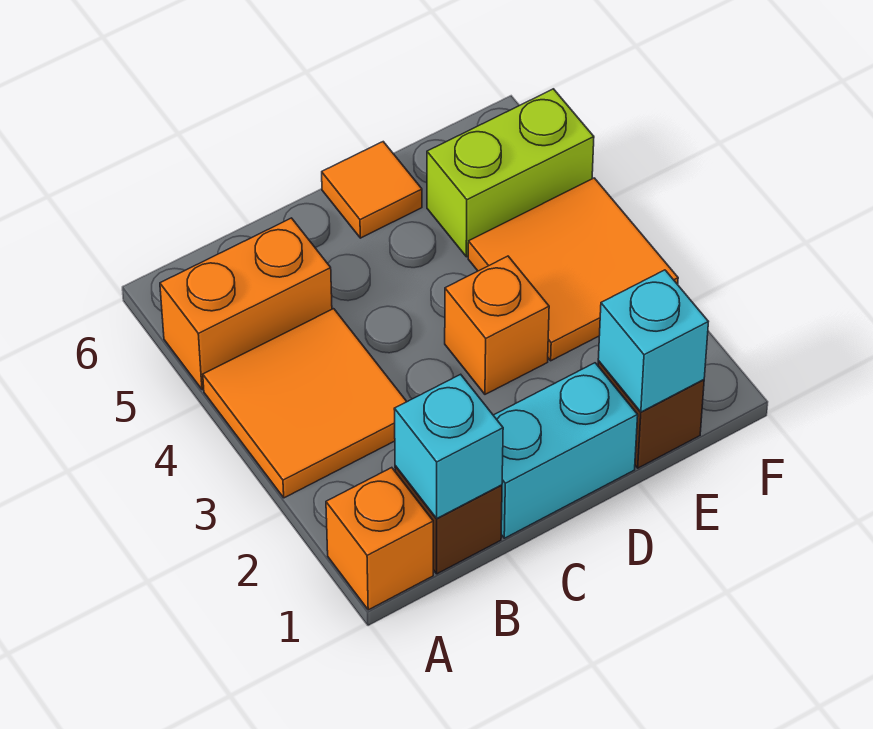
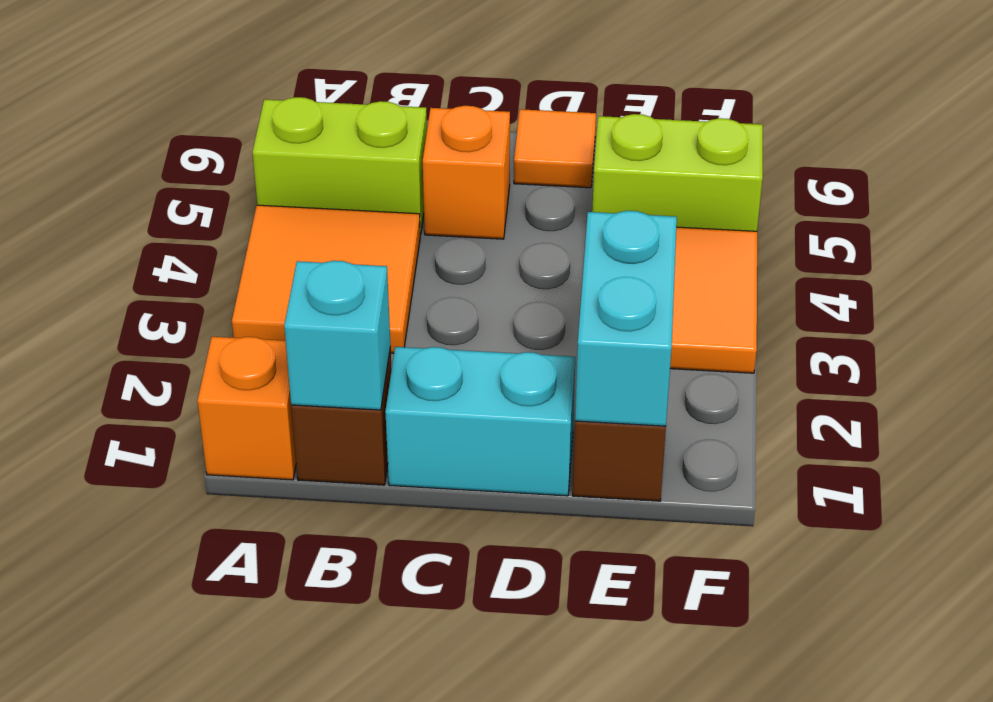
orange 1x2 brick [160,218,332,390] -> lime 1x2 brick [252,97,427,234]
orange 1x1 brick [445,256,549,394] -> orange 1x1 brick moved to [423,106,510,239]
cyan 1x1 brick [598,270,708,412] -> cyan 1x2 brick [575,211,677,426]

